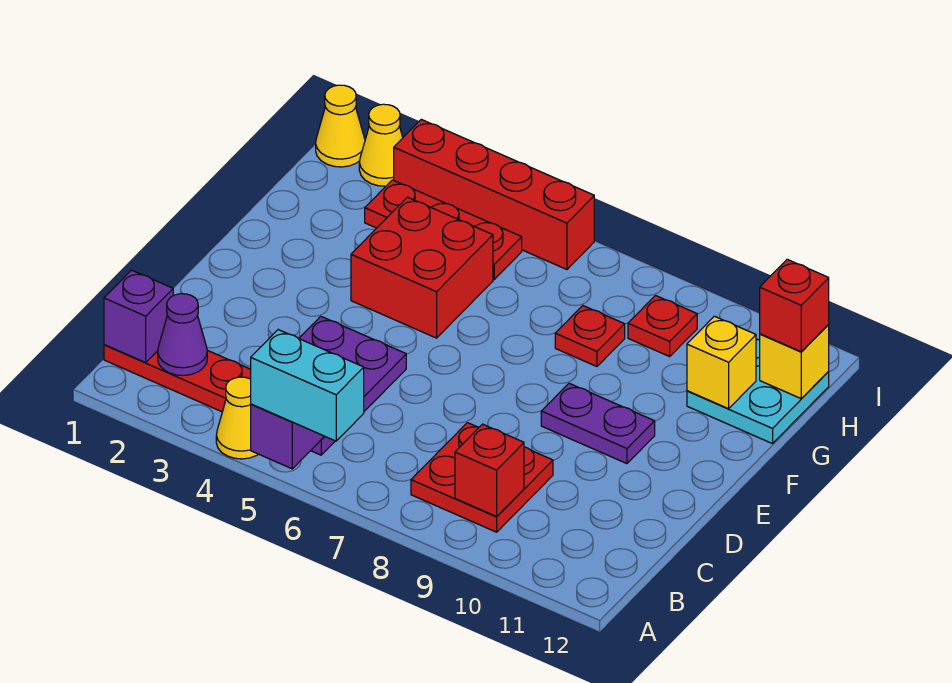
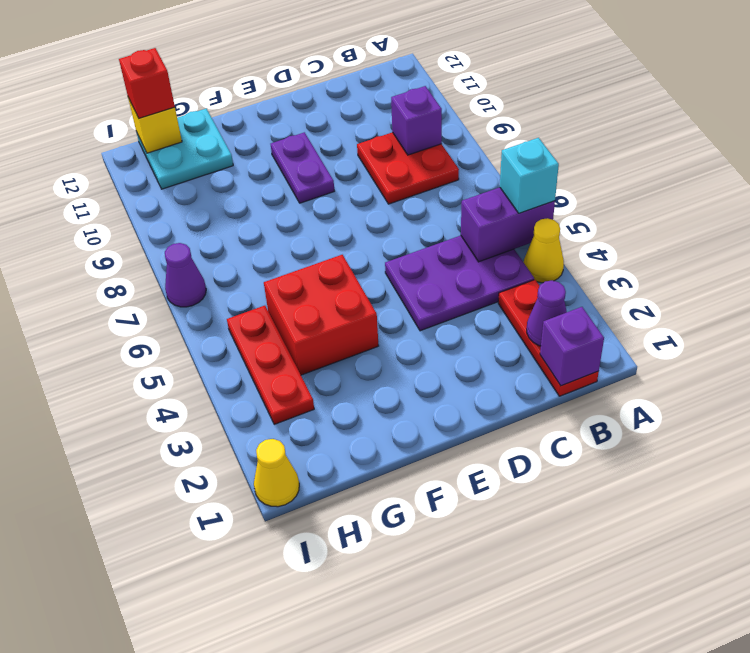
cyan 1x2 brick [251,330,364,441] -> cyan 1x1 brick [500,138,559,213]
red 1x1 brick [455,424,524,517] -> purple 1x1 brick [391,86,442,155]
red 1x1 plate [555,306,625,367] -> none
yellow 1x1 brick [687,316,756,409] -> none
red 1x1 plate [628,296,697,356] -> none
yellow 1x1 cone [359,104,403,186] -> none
red 1x4 brick [394,119,594,269] -> none
none -> purple 1x1 cone [165,243,206,307]

